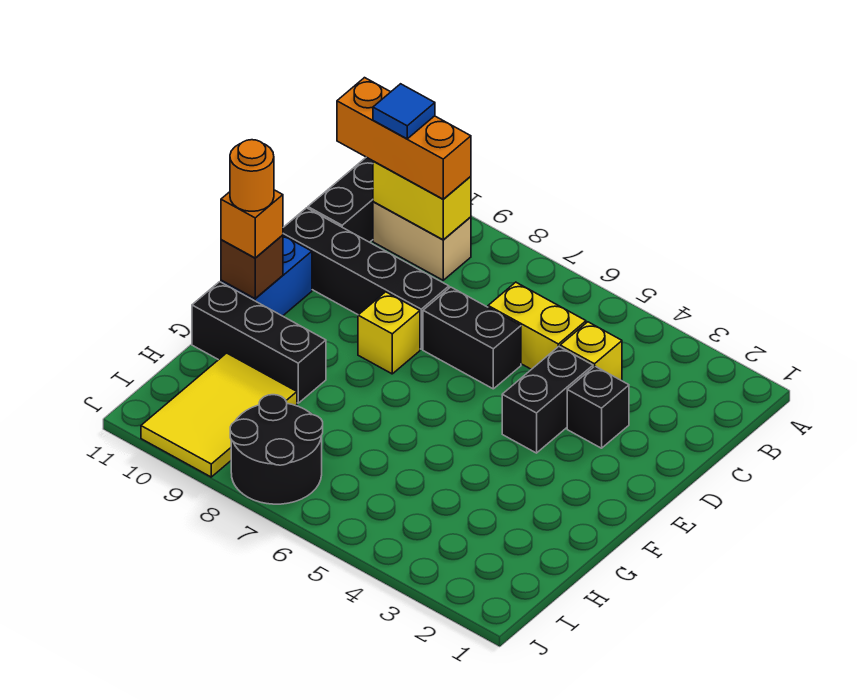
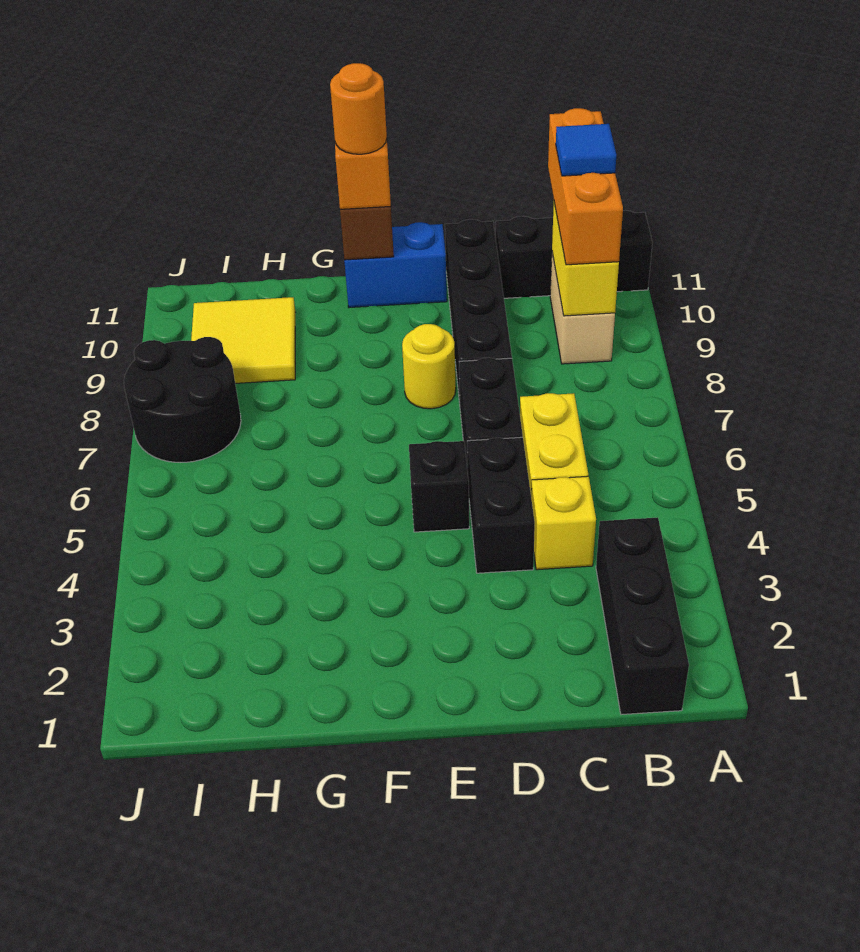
black 1x1 brick [567,366,629,448] -> black 1x1 brick moved to [409,441,469,532]
black 1x2 brick [502,346,593,453] -> black 1x2 brick turned to [467,437,535,573]
yellow 1x1 brick [358,292,420,374] -> yellow 1x1 round brick [402,324,456,409]
black 1x3 brick [192,282,326,403] -> black 1x3 brick moved to [596,517,689,715]
yellow 2x3 tile [141,353,297,477] -> yellow 2x2 tile [191,297,295,383]

